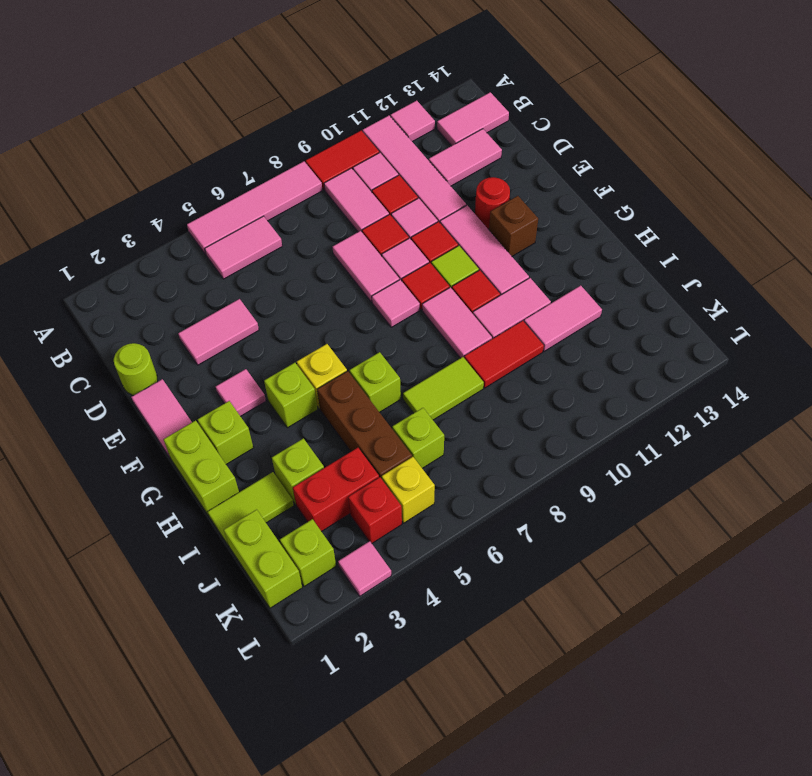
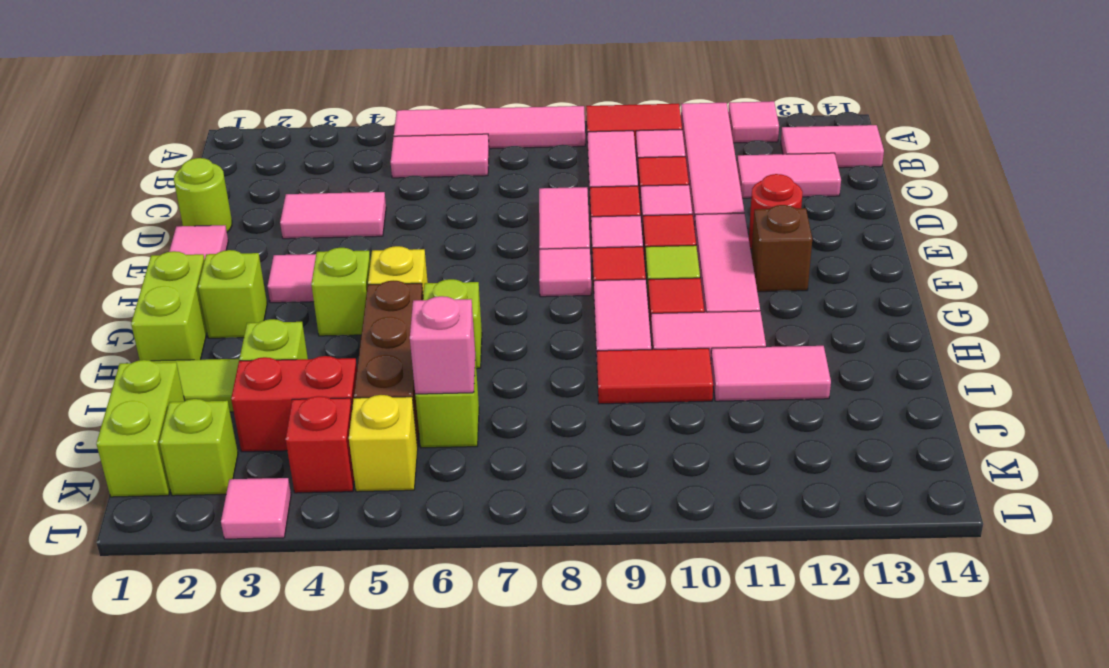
lime 1x2 tile [403,357,484,420] -> none
none -> pink 1x1 brick [410,296,475,394]

